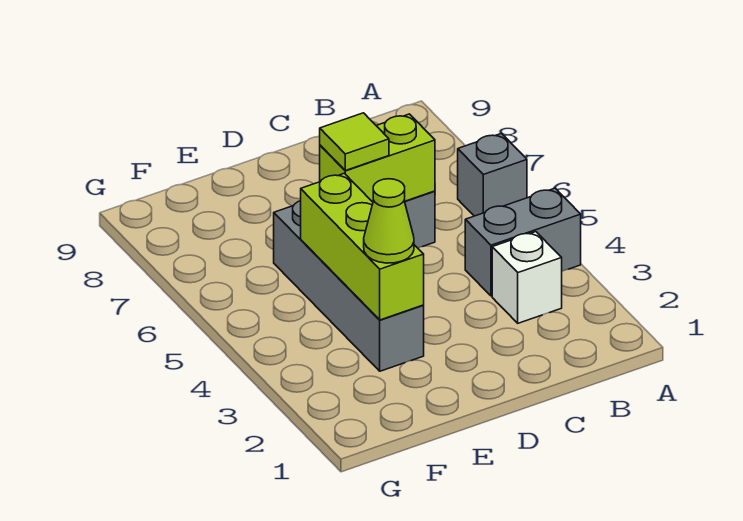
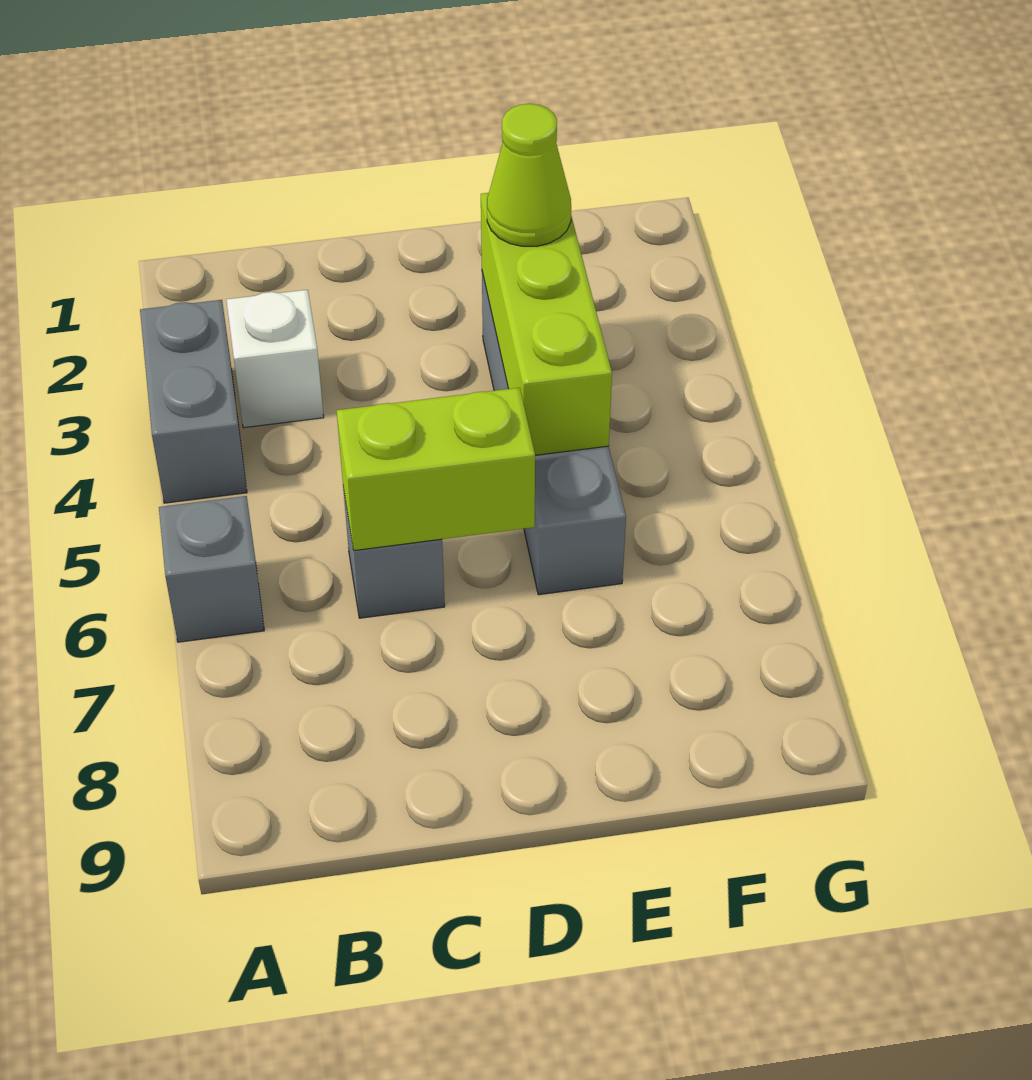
grey 1x2 brick [465,188,581,296] -> grey 1x2 brick turned to [140,300,247,503]
lime 1x1 tile [319,113,389,171] -> none

